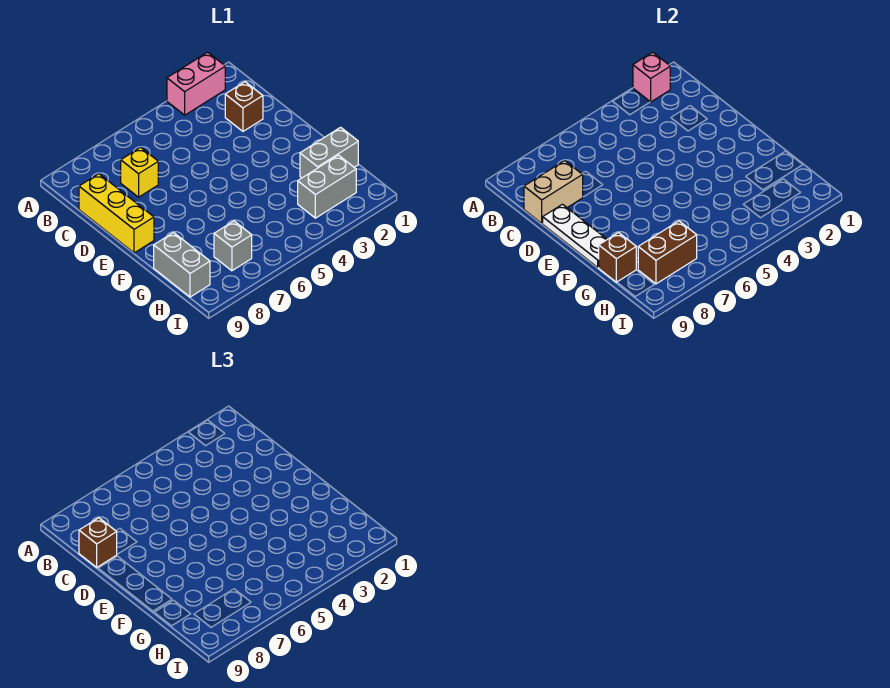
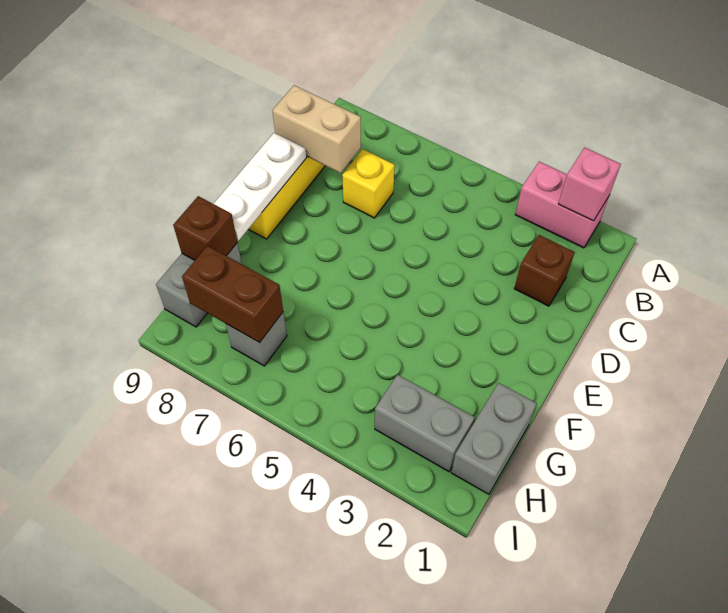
brown 1x1 brick [79,518,117,567] -> none
grey 1x2 brick [300,127,358,178] -> grey 1x2 brick turned to [451,383,537,494]

